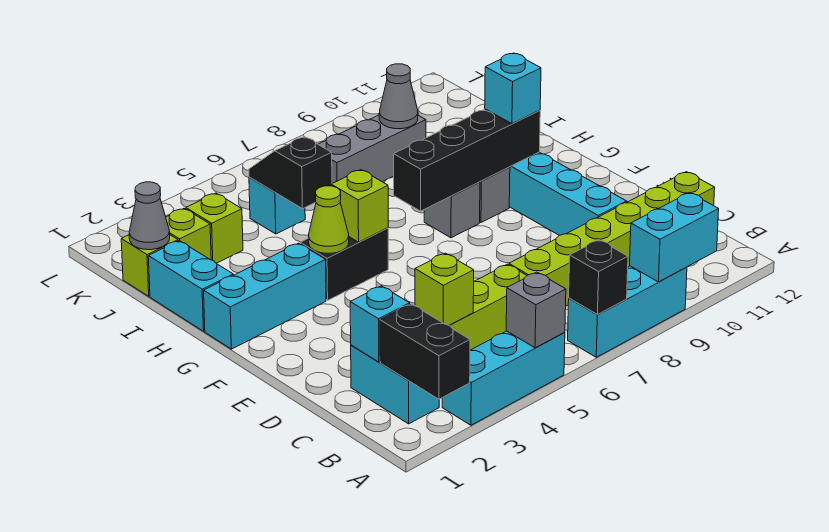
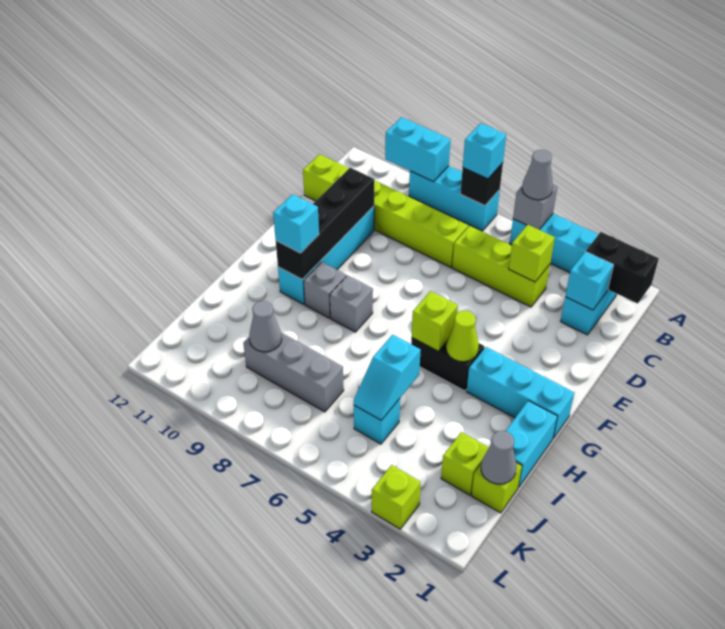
black 1x2 brick [380,304,470,399] -> black 1x2 brick turned to [586,232,659,304]
none -> grey 1x1 cone [522,150,553,200]
none -> cyan 1x1 brick [463,123,506,179]
black 1x4 brick [394,109,540,211] -> black 1x4 brick turned to [276,168,374,279]
black 1x2 slope [249,137,332,209] -> cyan 1x2 slope [354,335,421,420]
lime 1x1 brick [186,193,243,263] -> lime 1x1 brick moved to [372,465,421,529]

